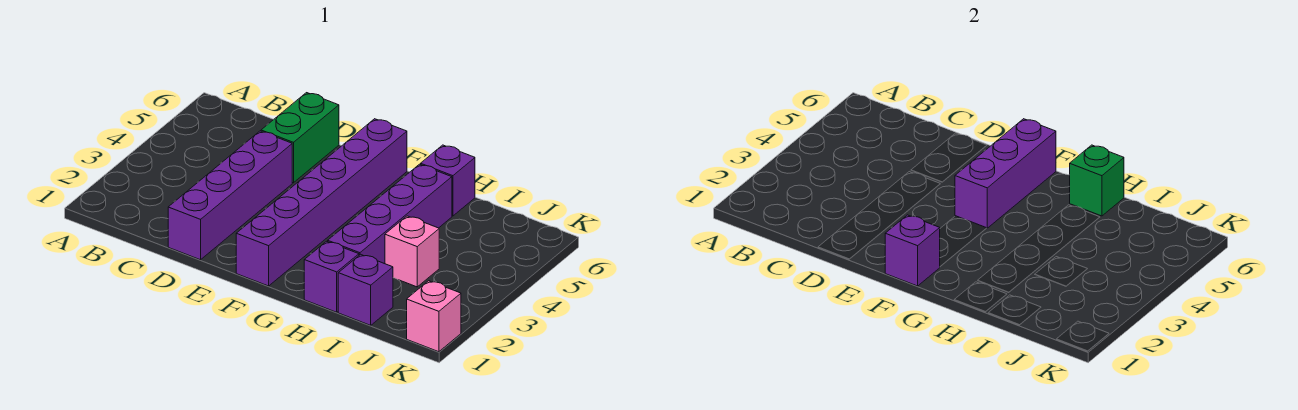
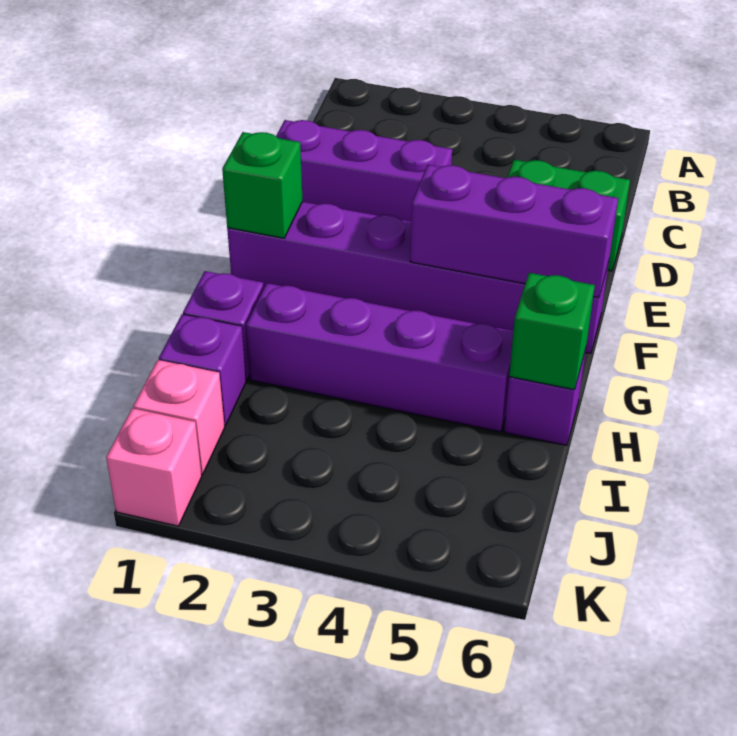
purple 1x4 brick [168,131,292,260] -> purple 1x3 brick [276,120,452,221]
purple 1x1 brick [885,215,940,286] -> green 1x1 brick [222,132,303,238]
pink 1x1 brick [385,216,439,287] -> pink 1x1 brick moved to [133,360,225,474]

